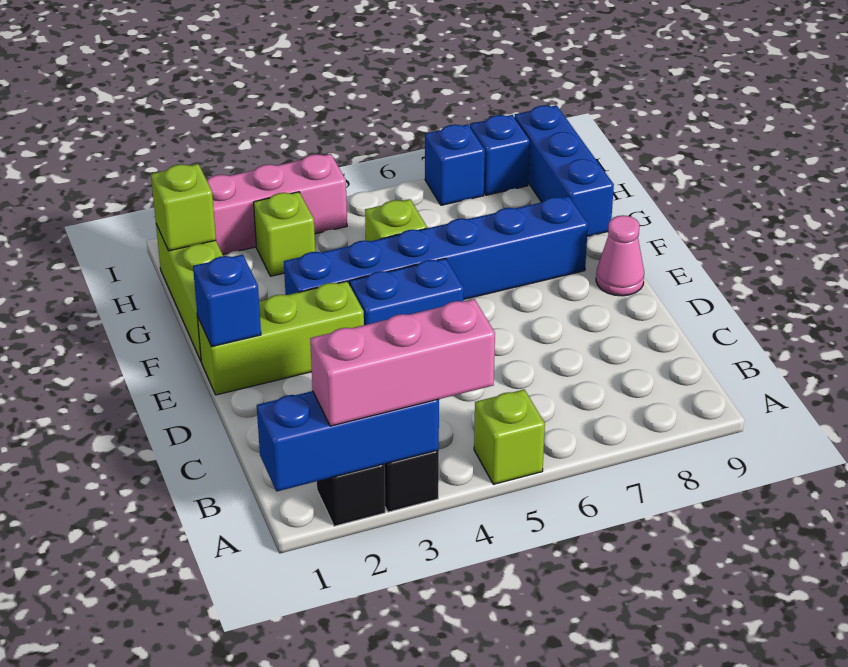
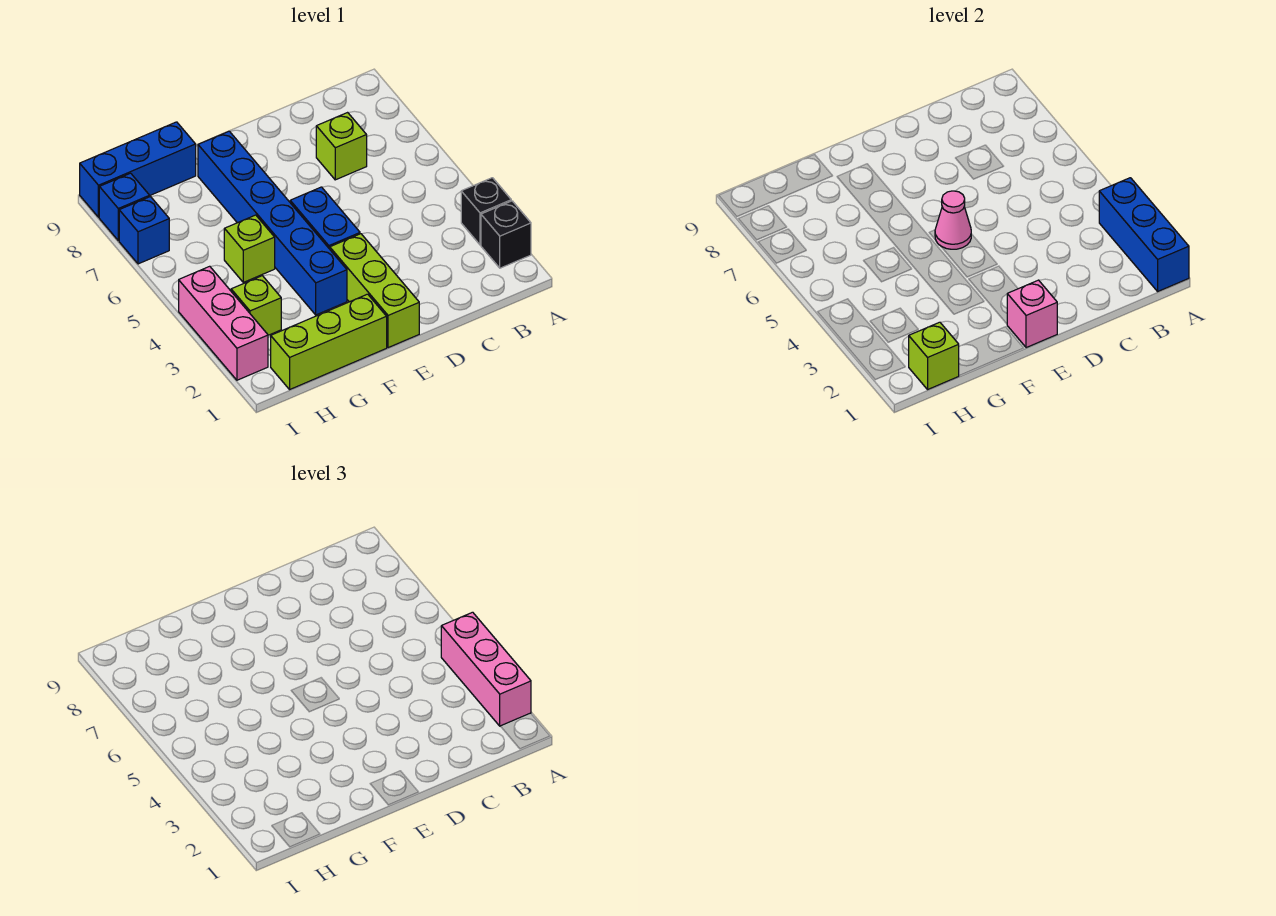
lime 1x1 brick [474,390,545,484] -> lime 1x1 brick moved to [316,113,367,180]
blue 1x1 brick [193,255,261,347] -> pink 1x1 brick [1007,280,1057,348]
pink 1x1 cone [596,215,644,296] -> pink 1x1 cone moved to [935,191,971,249]

